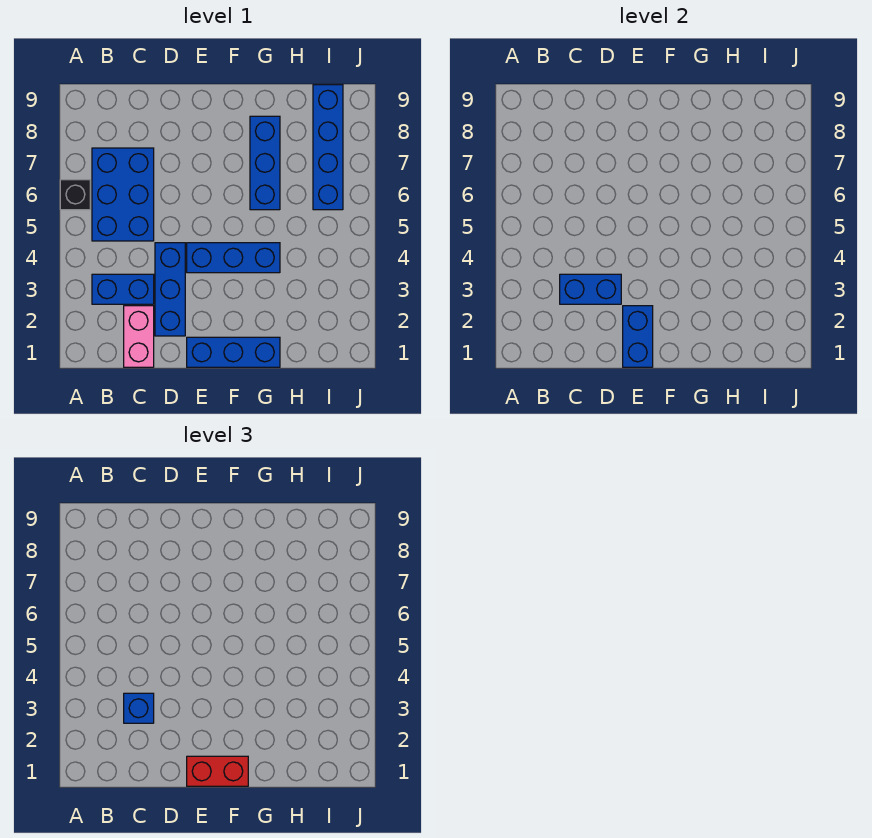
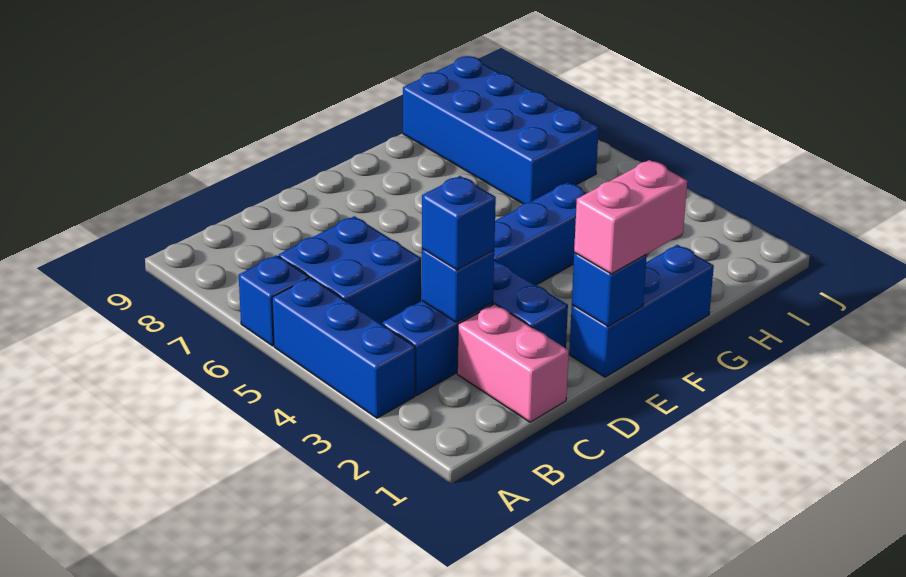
black 1x1 brick [60,180,90,210] -> blue 1x1 brick [239,255,309,346]
blue 2x3 brick [92,148,154,241] -> blue 2x2 brick [279,216,421,324]
blue 1x2 brick [560,274,621,304] -> blue 1x1 brick [422,249,494,322]
blue 1x2 brick [623,306,653,367] -> blue 1x1 brick [572,252,647,326]
red 1x2 brick [187,756,248,786] -> pink 1x2 brick [574,160,687,274]
blue 1x3 brick [250,116,280,210] -> blue 1x3 brick moved to [272,278,415,418]
blue 1x4 brick [313,85,343,210] -> blue 2x4 brick [403,56,599,204]

